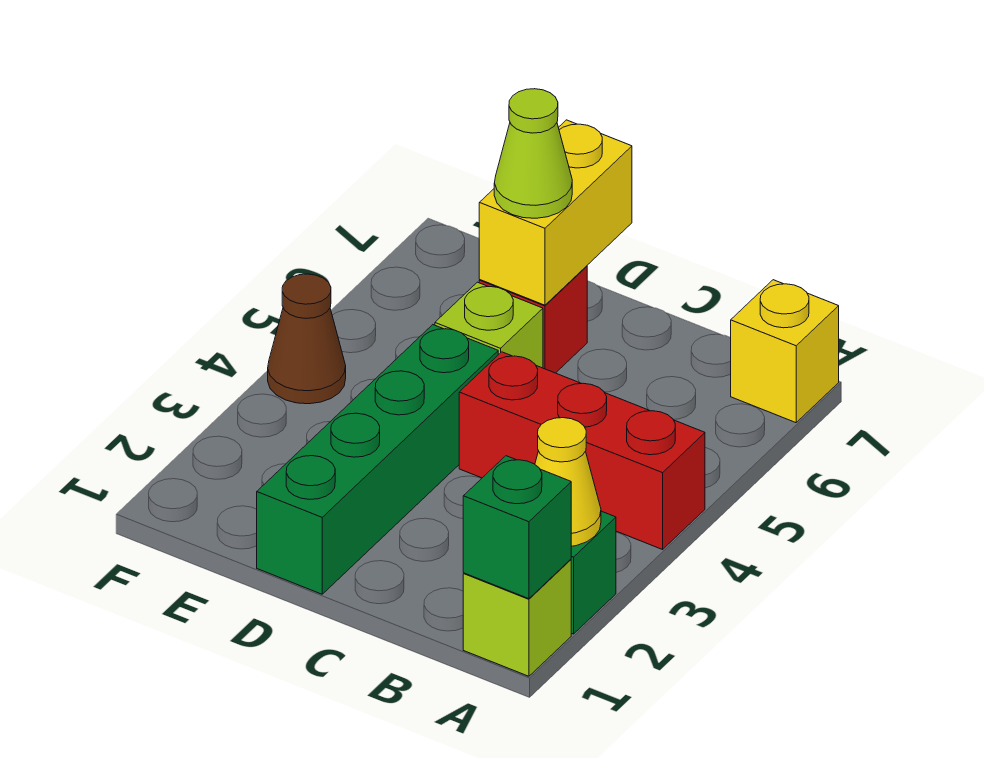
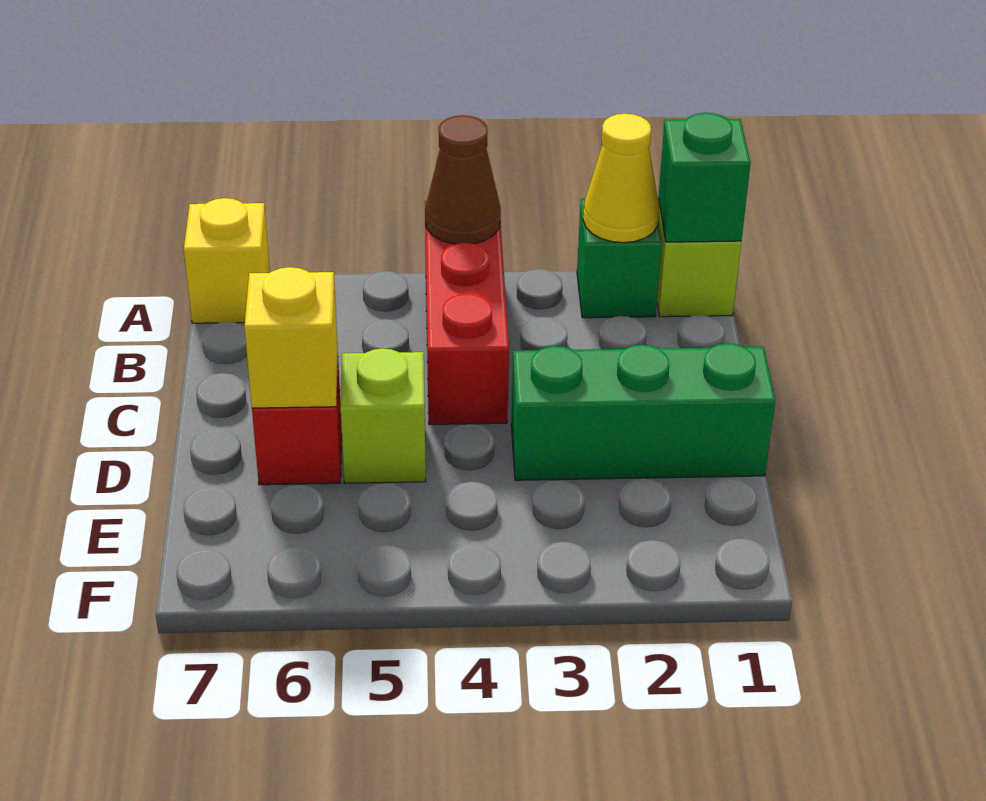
green 1x4 brick [257,325,498,594] -> green 1x3 brick [511,343,775,480]
yellow 1x2 brick [479,120,632,305] -> yellow 1x1 brick [244,267,338,408]
lime 1x1 cone [494,89,572,218] -> none
brown 1x1 cone [268,274,346,404] -> brown 1x1 cone moved to [425,115,501,244]

